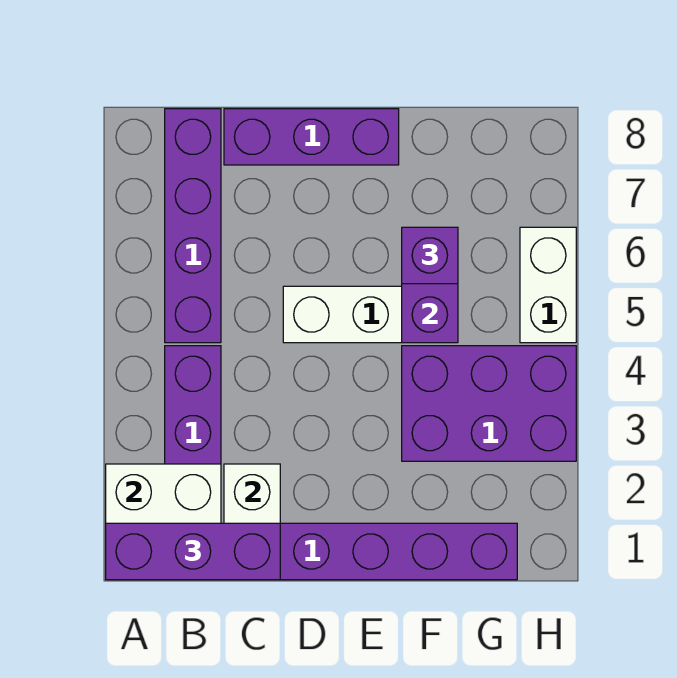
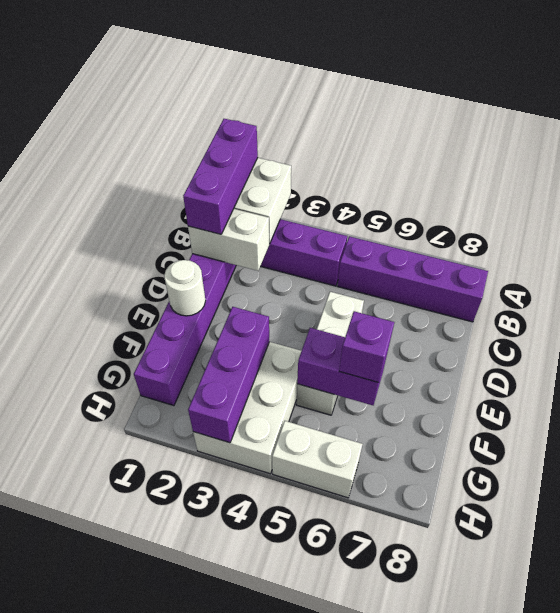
purple 1x3 brick [224,109,399,165] -> purple 1x3 brick moved to [188,307,269,443]
none -> white 1x1 round brick [164,260,205,316]
purple 2x3 brick [402,346,576,461] -> white 2x3 brick [193,342,301,474]

